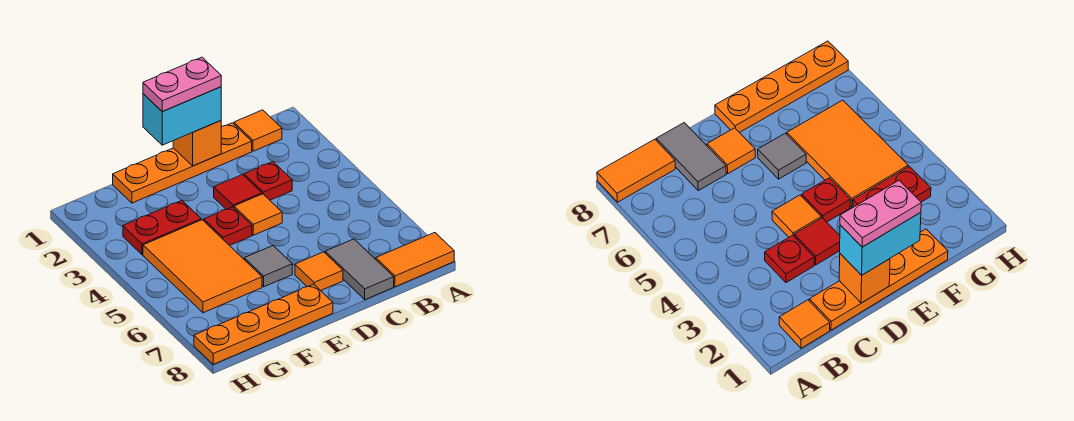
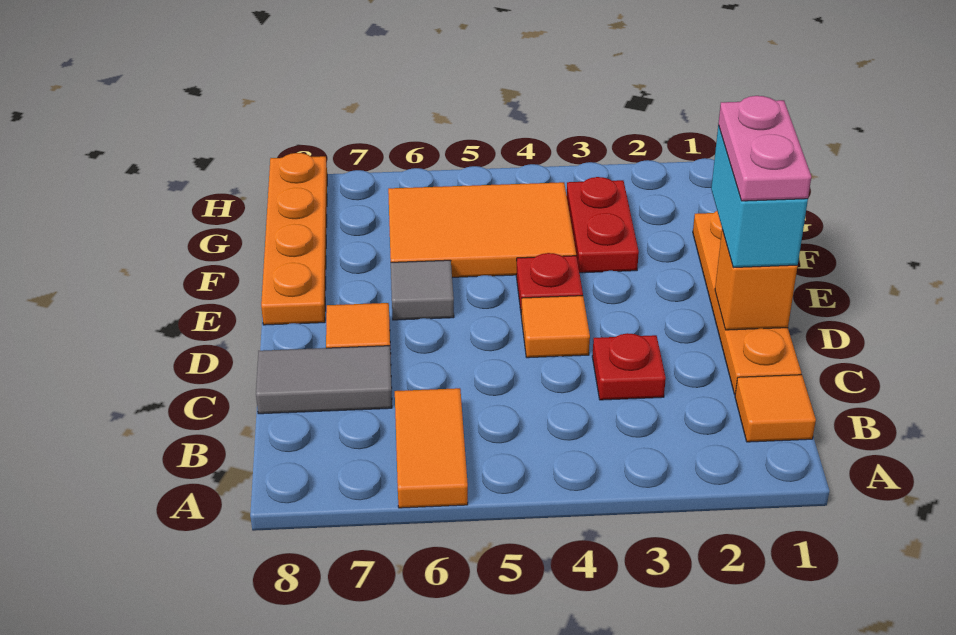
orange 1x2 tile [376,233,454,287] -> orange 1x2 tile moved to [395,388,468,508]
red 1x1 tile [214,174,262,209] -> none

